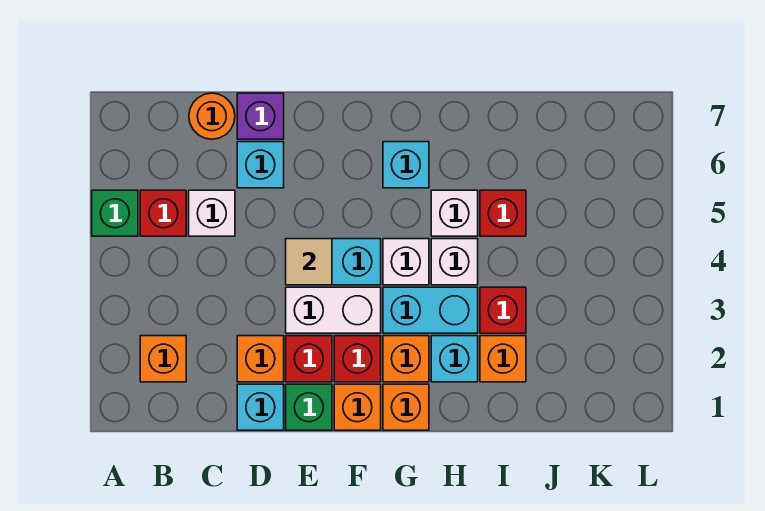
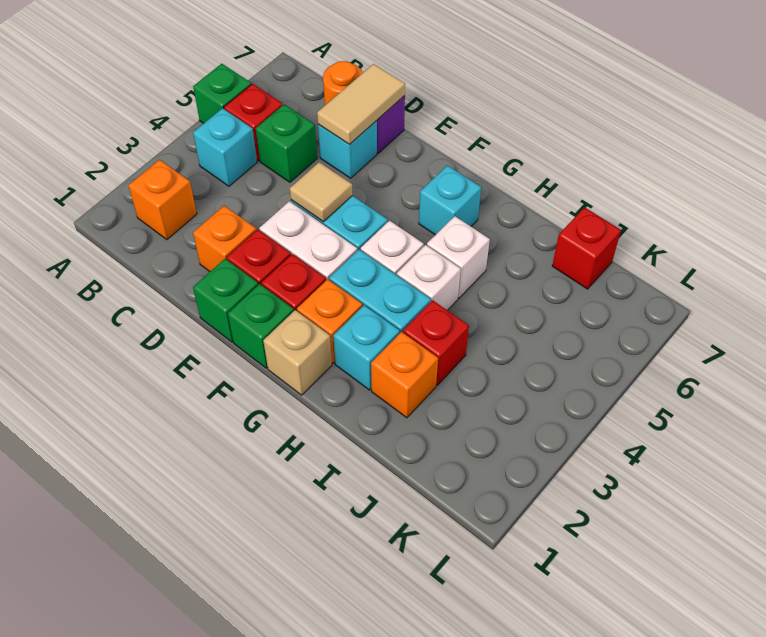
white 1x1 brick [189,190,235,236] -> green 1x1 brick [256,105,317,182]
cyan 1x1 brick [237,384,284,430] -> cyan 1x1 brick moved to [193,108,257,186]
none -> tan 1x2 tile [317,64,405,144]
orange 1x1 brick [334,384,381,430] -> green 1x1 brick [228,284,294,368]
orange 1x1 brick [383,384,429,430] -> tan 1x1 brick [263,310,332,395]
red 1x1 brick [480,190,526,236] -> red 1x1 brick moved to [552,207,621,289]

